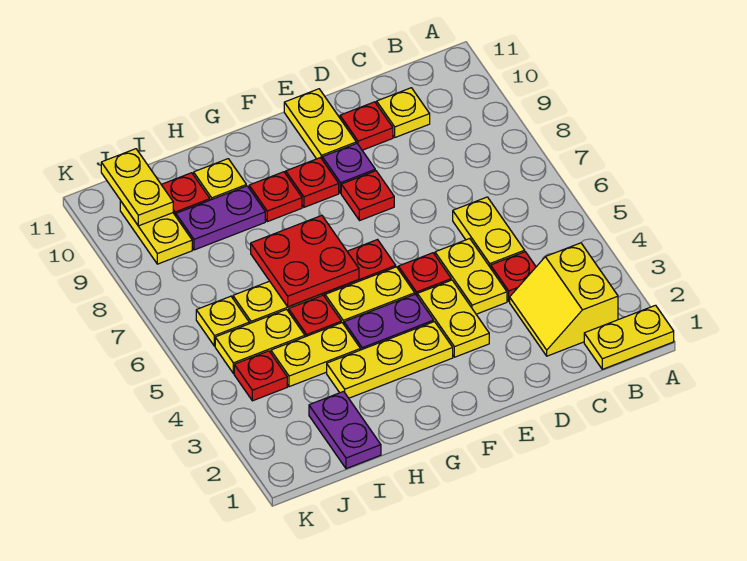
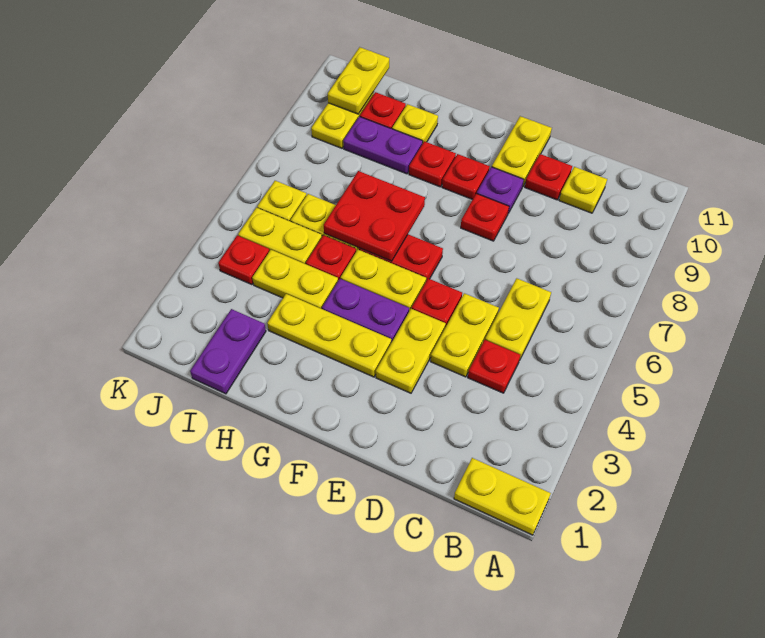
yellow 2x2 slope [510,243,618,356] -> none

